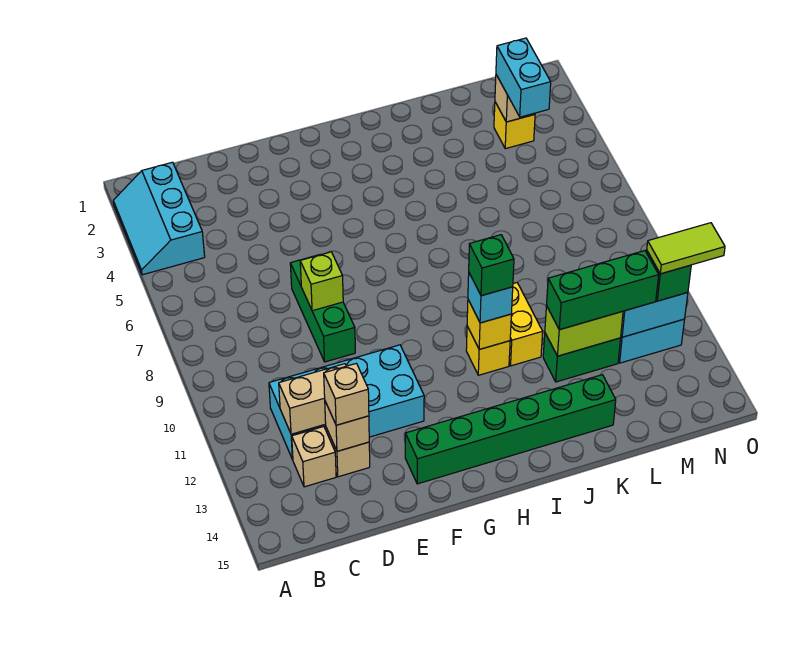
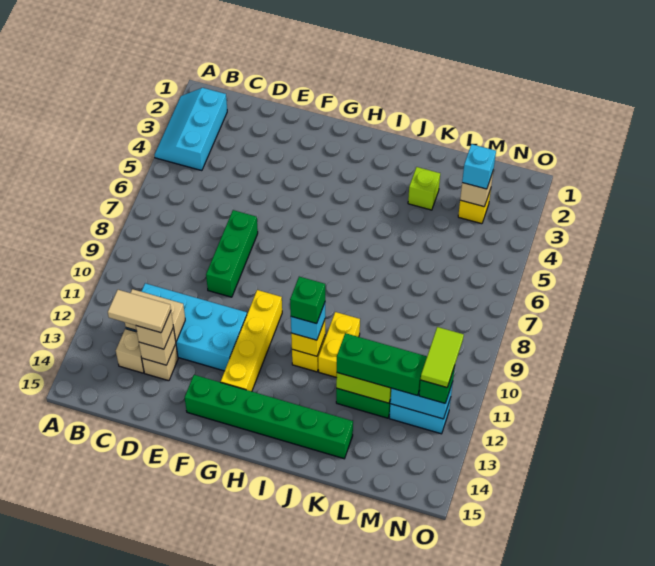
none -> tan 1x2 tile [108,290,171,333]
lime 1x1 brick [300,252,343,311] -> lime 1x1 brick moved to [408,167,440,210]
none -> yellow 1x4 brick [221,290,282,391]
cyan 1x2 brick [496,38,551,117] -> cyan 1x1 brick [462,144,496,189]
lime 1x2 tile [647,223,725,274] -> lime 1x2 tile turned to [421,327,464,387]

